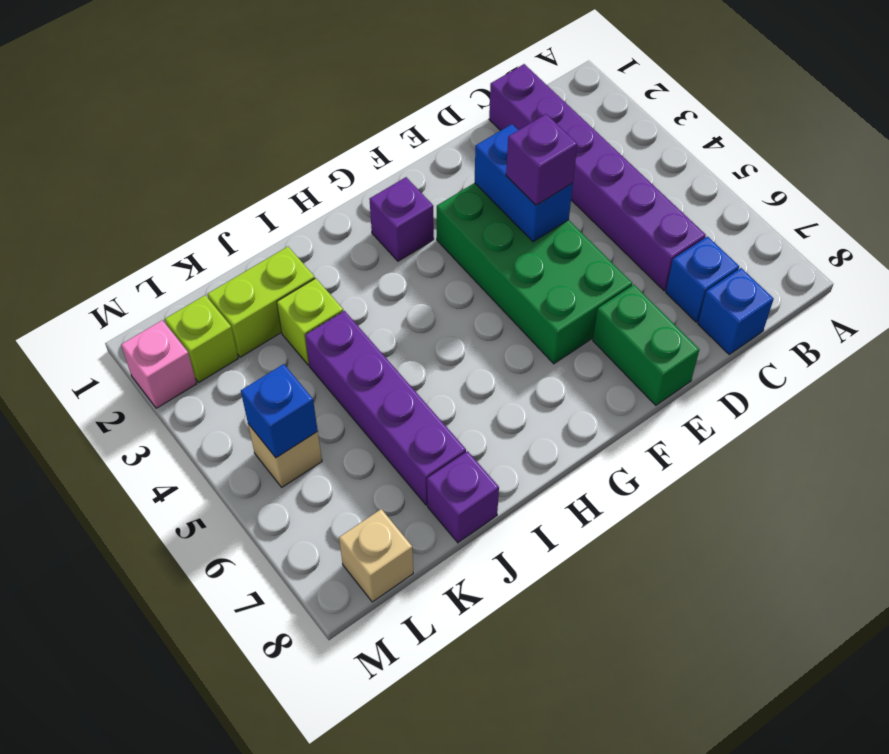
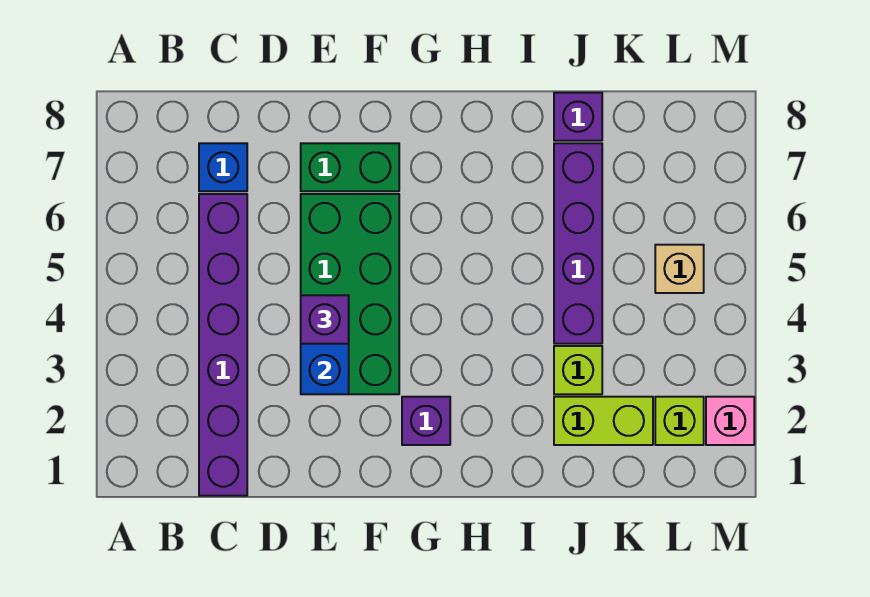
blue 1x1 brick [698,268,774,354] -> none
green 1x2 brick [593,285,699,405] -> green 1x2 brick turned to [301,143,399,191]
blue 1x1 brick [241,364,318,458] -> none
tan 1x1 brick [339,509,413,602] -> none

